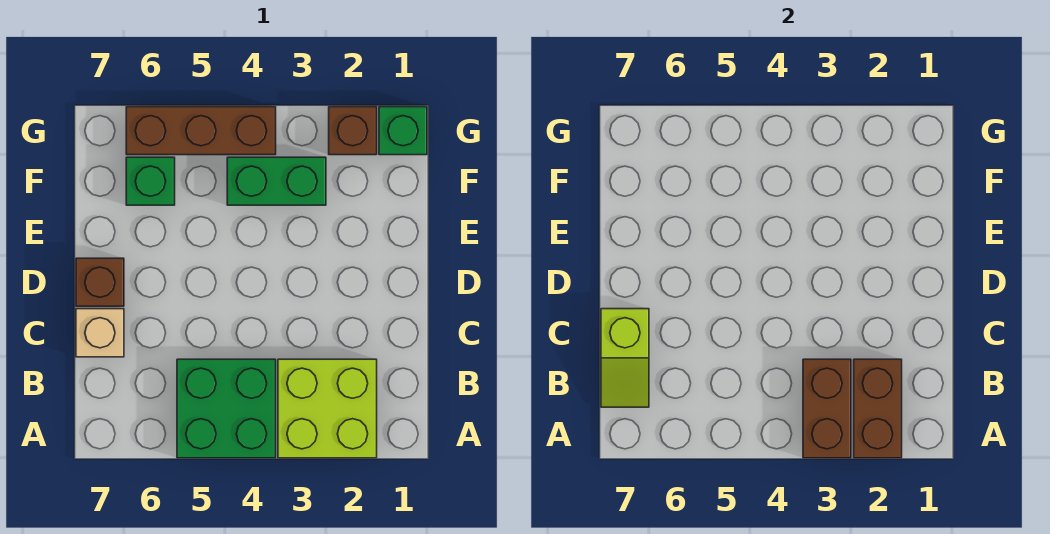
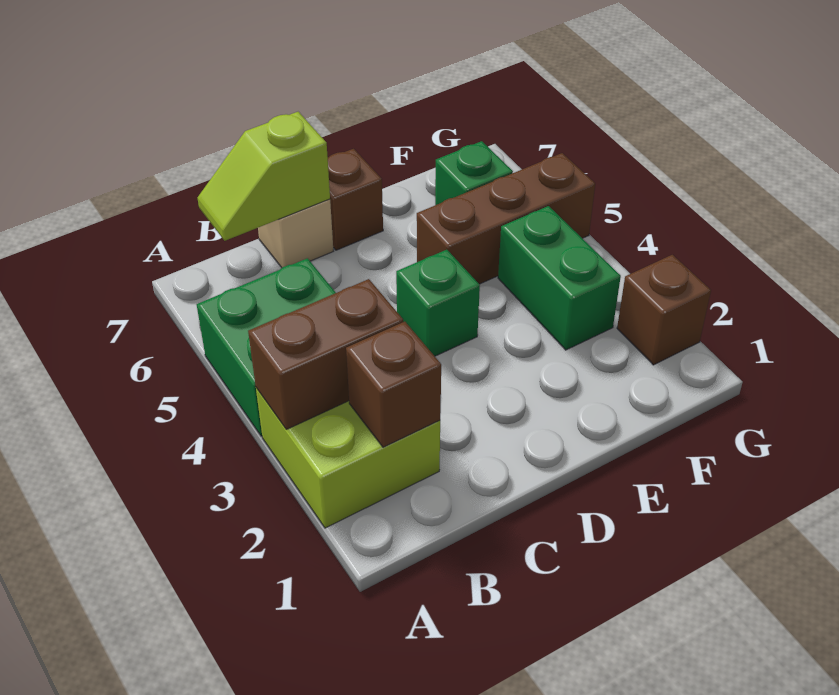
brown 1x2 brick [854,359,902,458] -> brown 1x1 brick [346,322,441,447]
green 1x1 brick [379,107,427,155] -> green 1x1 brick moved to [396,250,480,356]
brown 1x3 brick [126,107,276,155] -> brown 1x3 brick turned to [417,153,595,284]

